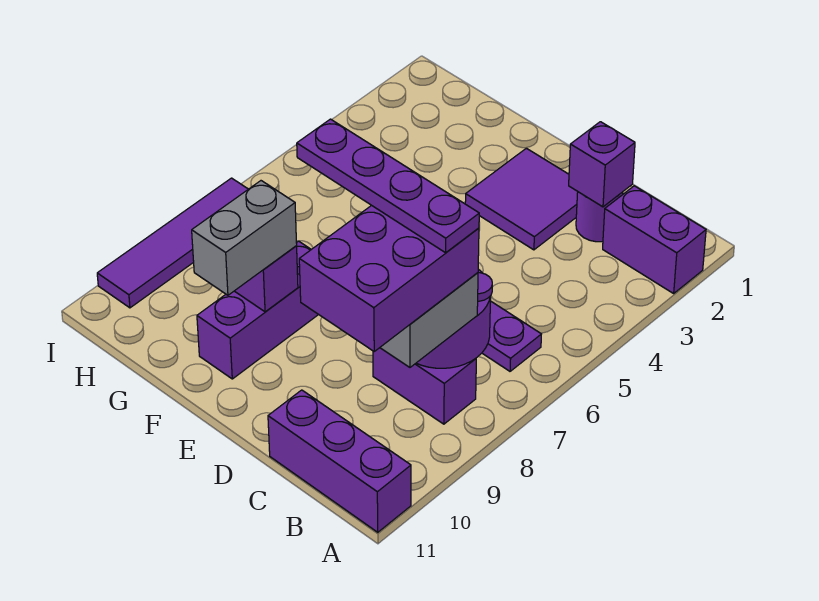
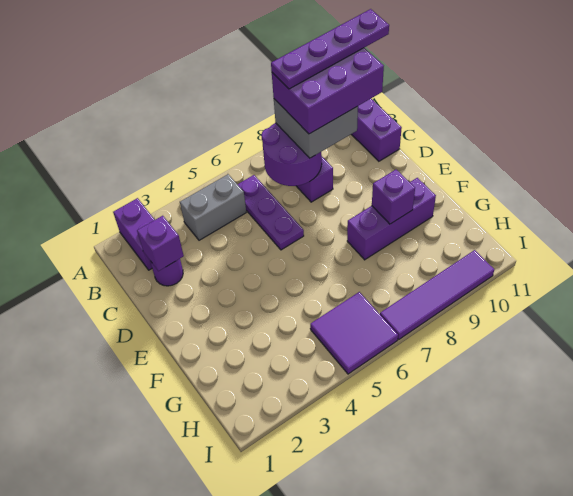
purple 1x4 plate [297,119,479,253] -> purple 1x4 plate turned to [271,9,389,89]
purple 2x2 tile [465,148,578,250] -> purple 2x2 tile moved to [310,292,398,374]
grey 1x2 brick [192,181,297,295] -> grey 1x2 brick moved to [180,174,246,240]

